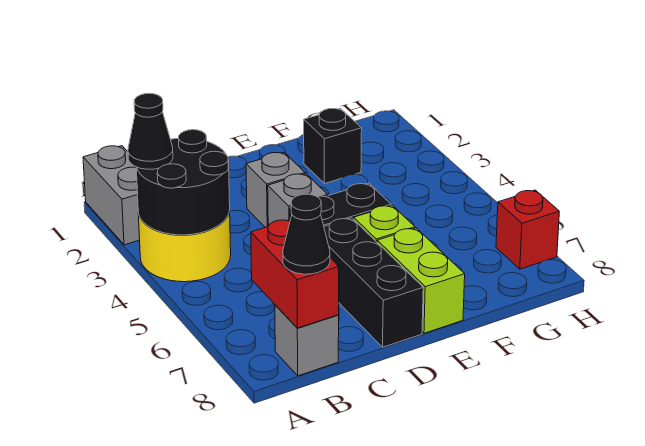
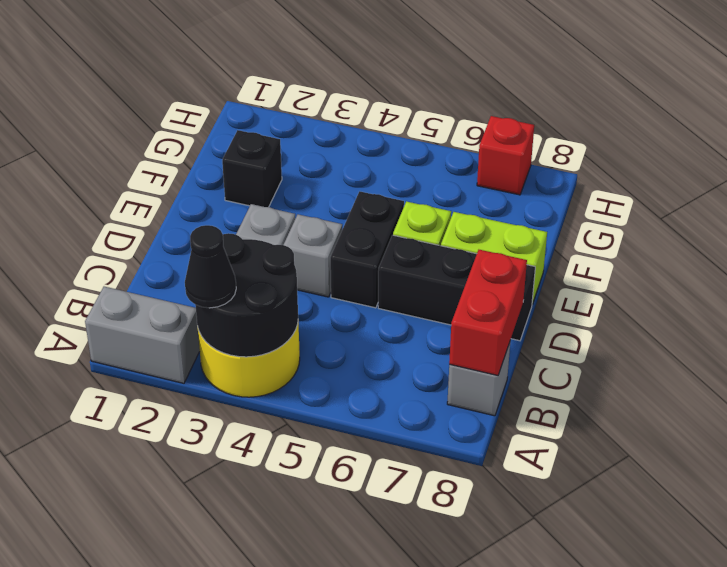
red 1x2 brick [251,220,339,328] -> red 1x2 brick turned to [449,250,527,375]
black 1x1 cone [283,194,330,274] -> none

